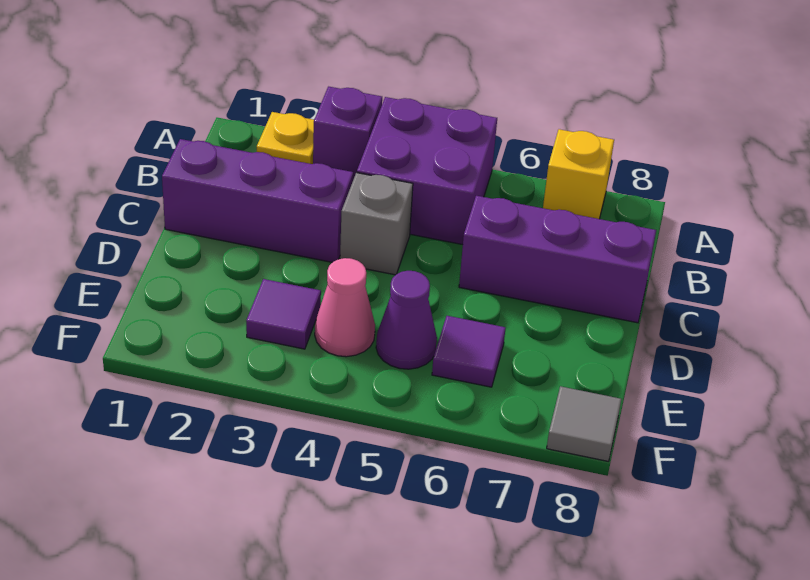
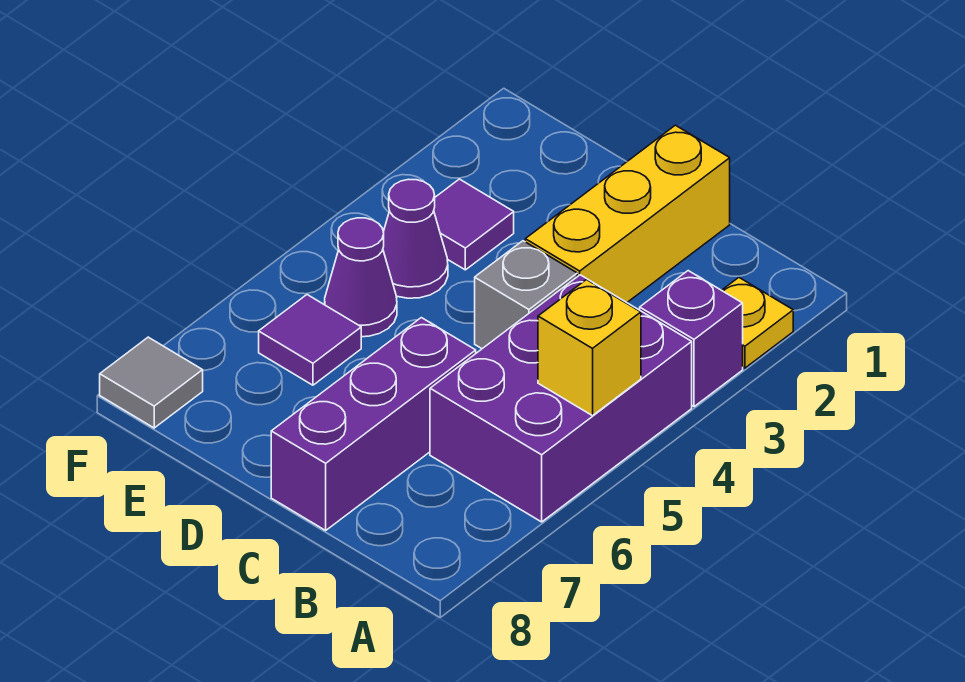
purple 2x2 brick [357,97,497,245] -> purple 2x3 brick [430,275,692,522]
yellow 1x1 brick [543,129,614,219] -> yellow 1x1 brick moved to [538,280,641,416]
purple 1x3 brick [162,139,353,262] -> yellow 1x3 brick [525,125,730,302]
pink 1x1 cone [315,258,375,357] -> purple 1x1 cone [383,179,448,298]

